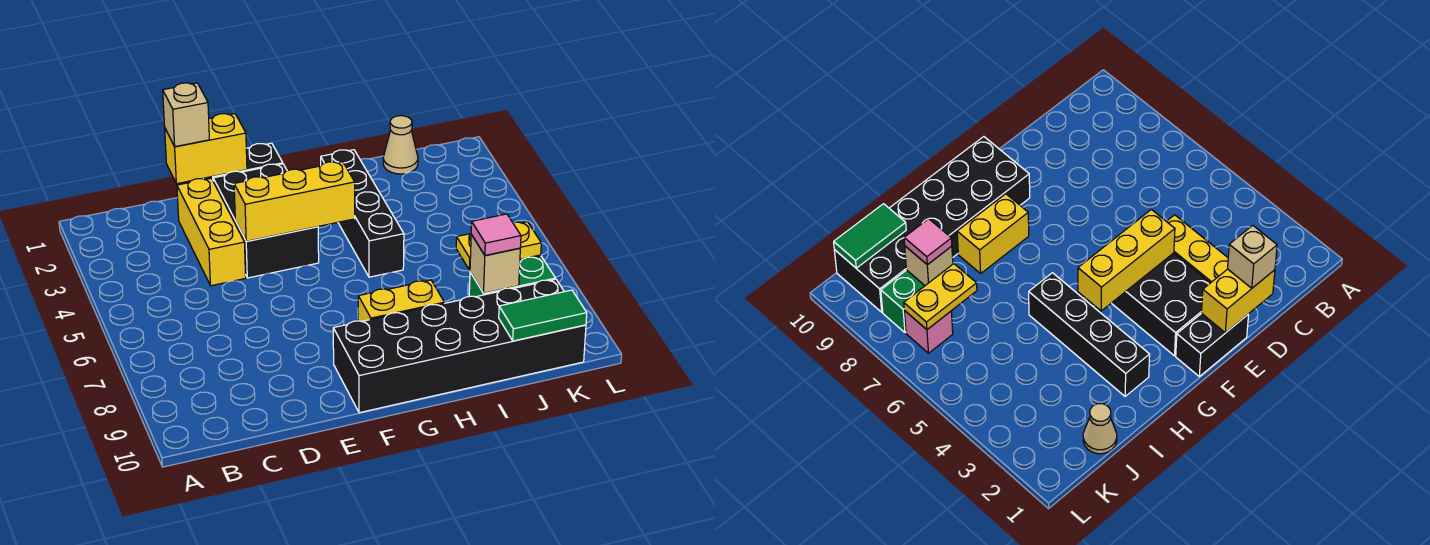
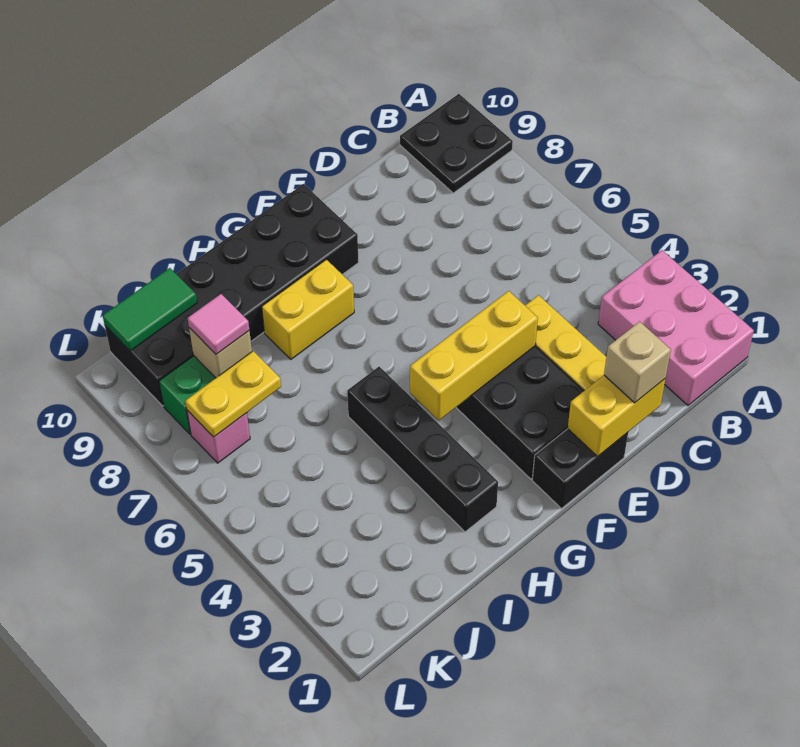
none -> pink 2x3 brick [598,250,754,405]
none -> black 2x2 plate [400,94,513,193]
tan 1x1 cone [383,116,418,174] -> none

